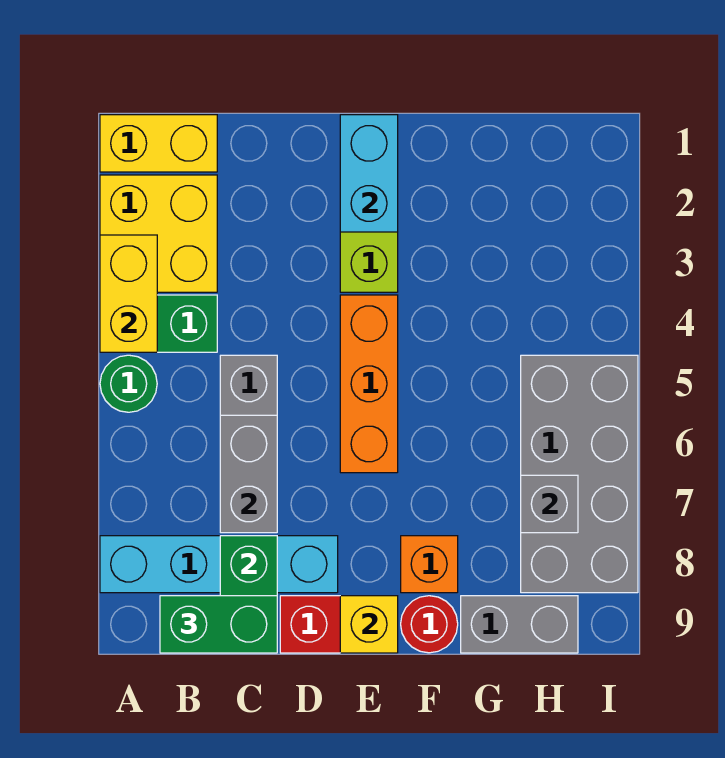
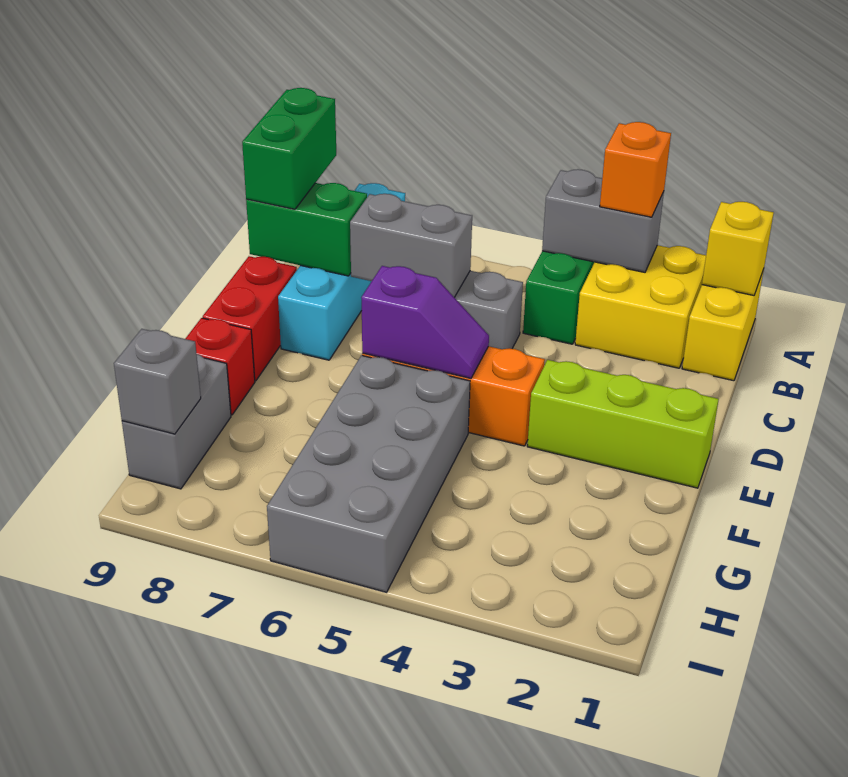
yellow 1x2 brick [100,235,157,352] -> grey 1x2 brick [542,169,664,272]
green 1x1 round brick [100,355,157,412] -> none
cyan 1x2 brick [340,115,398,232] -> none
none -> purple 1x2 slope [361,266,489,378]
yellow 1x1 brick [340,596,398,653] -> yellow 1x1 brick moved to [702,202,774,295]
orange 1x1 brick [401,536,458,593] -> orange 1x1 brick moved to [600,122,671,217]
red 1x1 round brick [401,596,458,653] -> red 1x1 brick [185,318,255,415]
grey 2x4 brick [521,355,638,593] -> grey 2x4 brick turned to [267,355,470,592]
grey 1x1 brick [521,475,578,533] -> grey 1x1 brick moved to [114,329,201,434]

